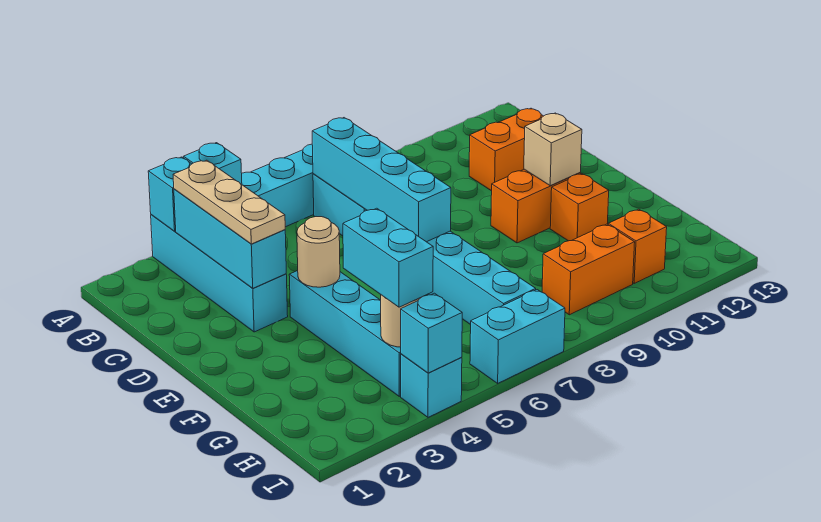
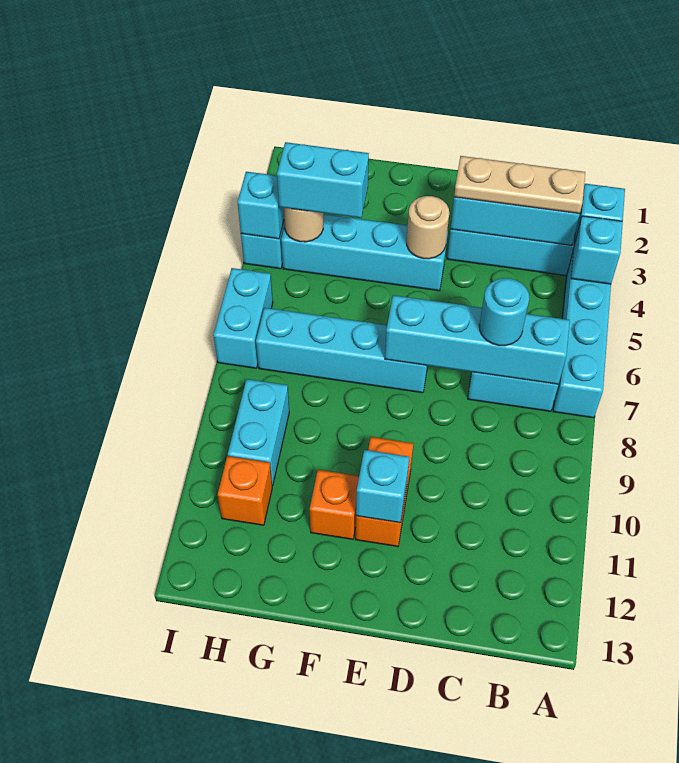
none -> cyan 1x1 round brick [479,278,529,346]
orange 1x2 brick [469,108,543,191] -> none
tan 1x1 brick [524,113,582,186] -> cyan 1x1 brick [356,450,409,523]
orange 1x2 brick [542,224,635,315] -> cyan 1x2 brick [228,379,289,486]

